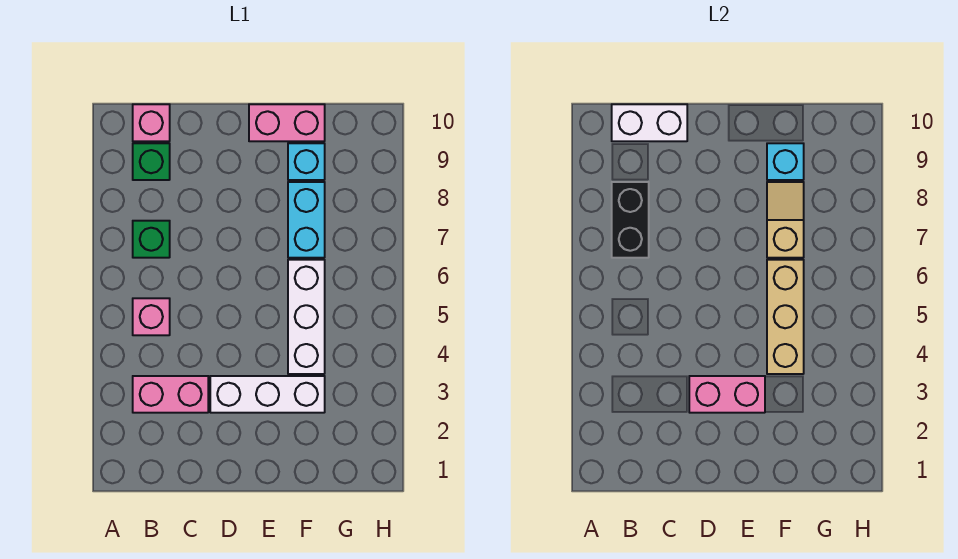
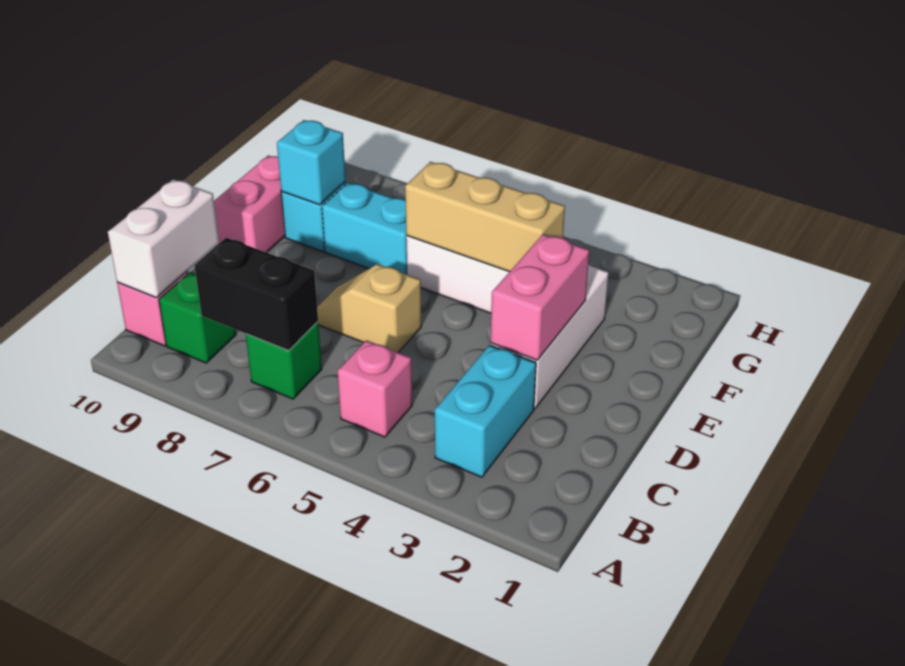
pink 1x2 brick [133,376,208,413] -> cyan 1x2 brick [435,345,536,477]
tan 1x2 slope [767,182,804,258] -> tan 1x2 slope moved to [317,264,421,352]

